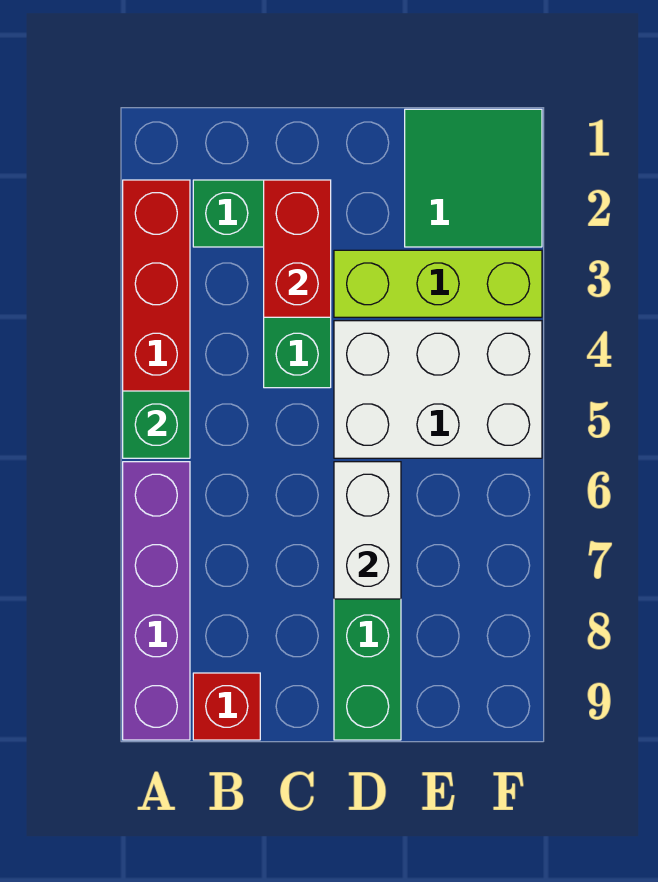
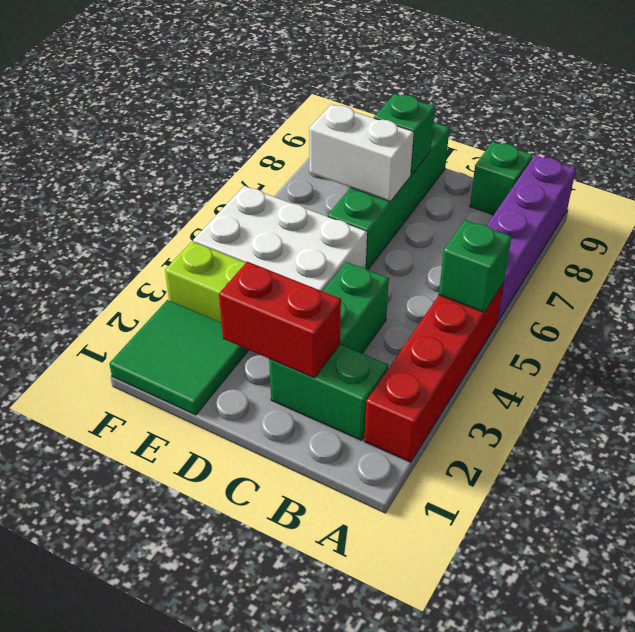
red 1x1 brick [193,673,260,740] -> green 1x1 brick [470,142,533,215]
red 1x2 brick [264,180,331,317] -> red 1x2 brick turned to [219,262,341,378]
white 1x2 brick [334,462,401,599] -> white 1x2 brick turned to [309,104,414,202]
none -> green 1x1 brick [374,94,435,175]

